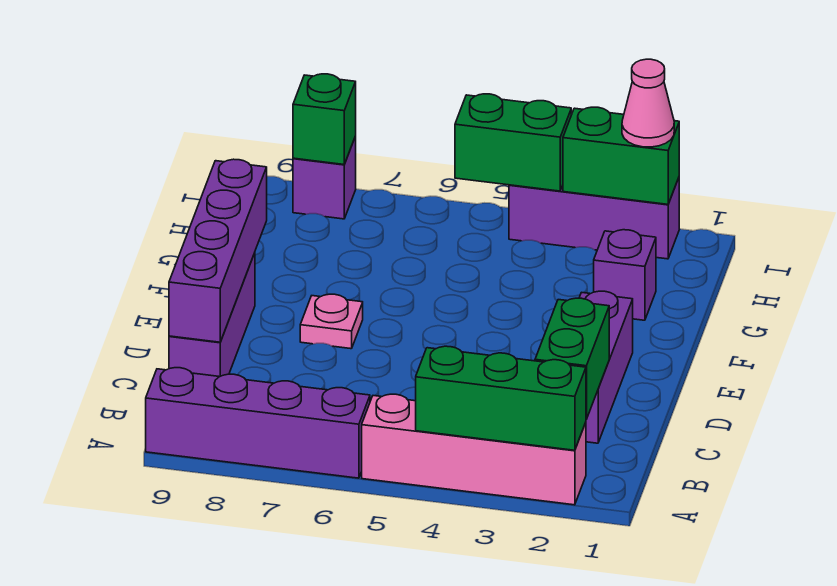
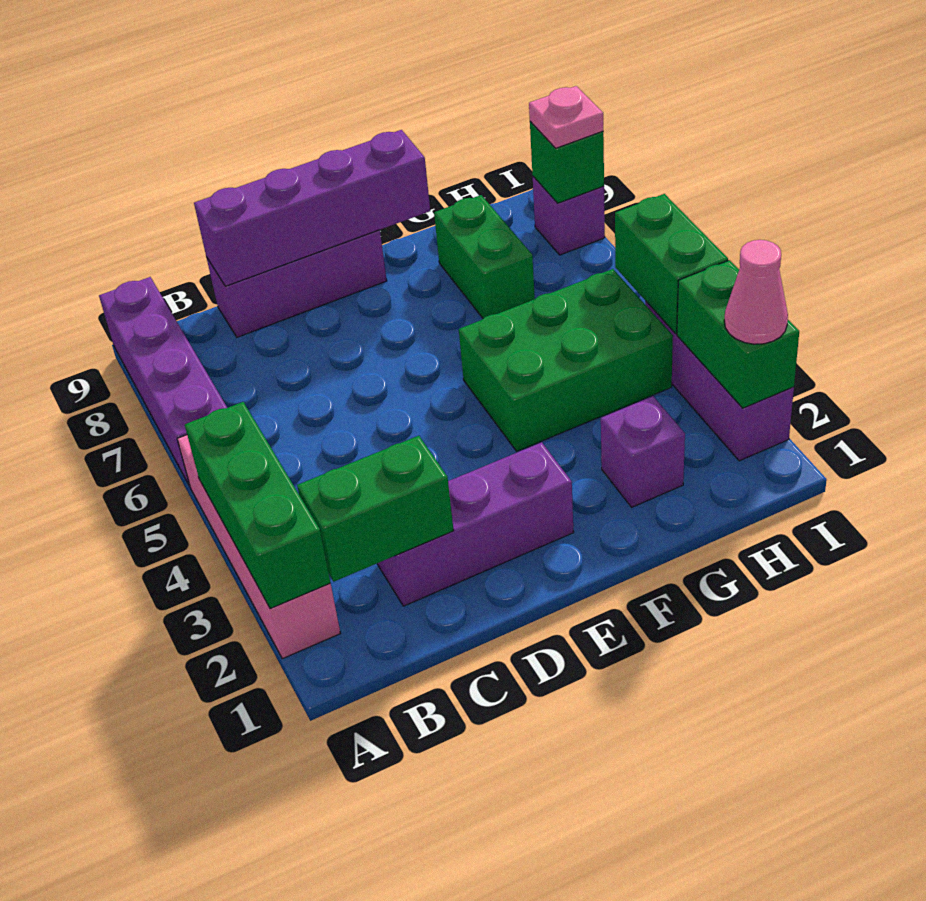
pink 1x1 plate [300,294,363,349] -> pink 1x1 plate moved to [529,86,603,148]
none -> green 2x3 brick [459,269,673,451]
none -> green 1x2 brick [434,195,535,318]

